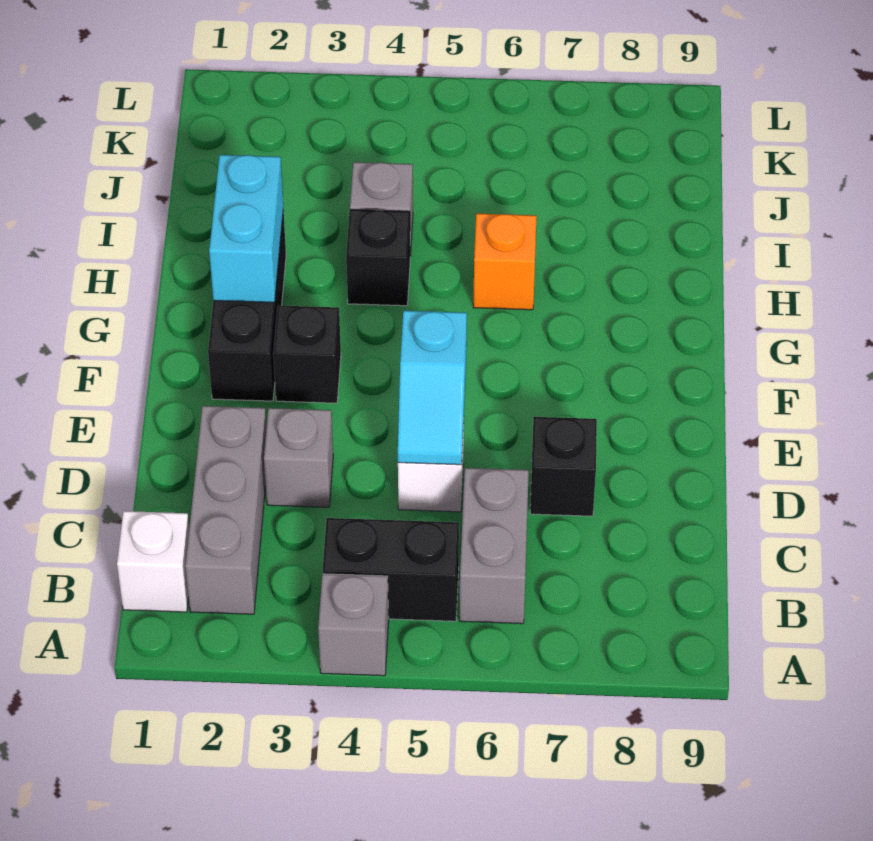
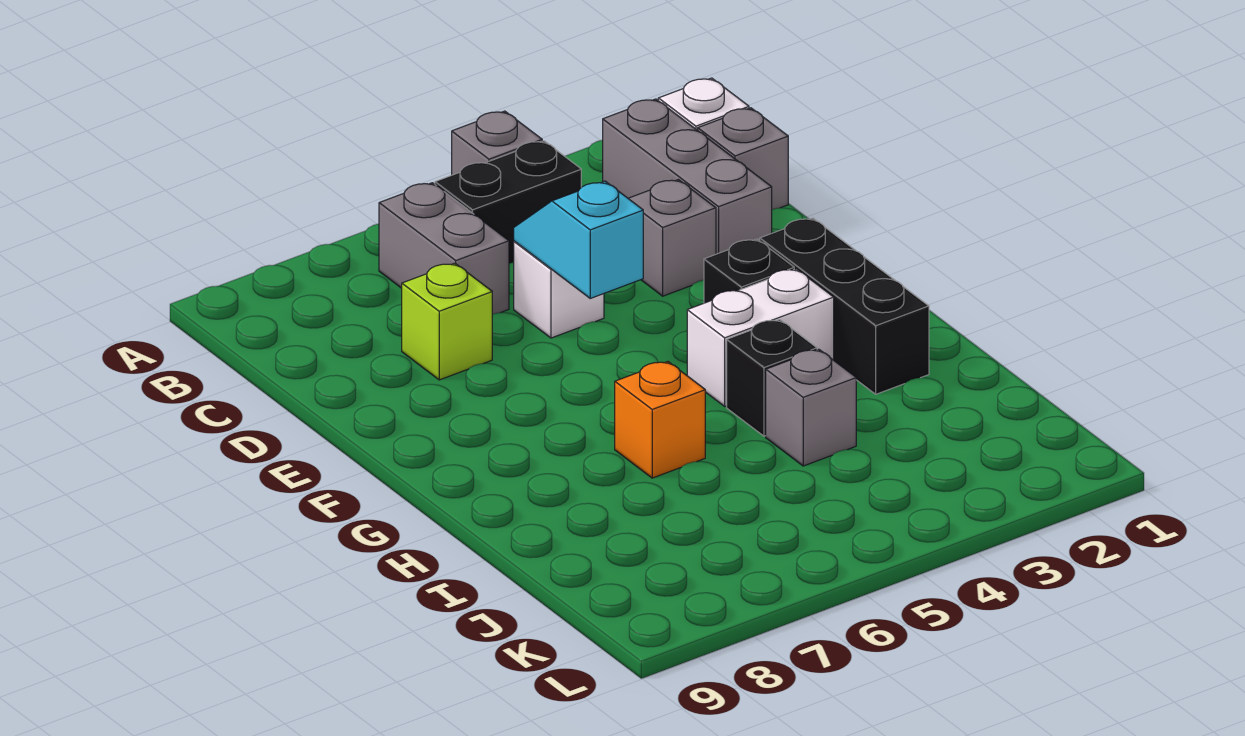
none -> grey 1x1 brick [698,108,788,209]
black 1x1 brick [530,417,597,516] -> lime 1x1 brick [402,263,492,380]
cyan 1x2 brick [209,155,283,302] -> none
none -> white 1x2 brick [687,269,834,406]

